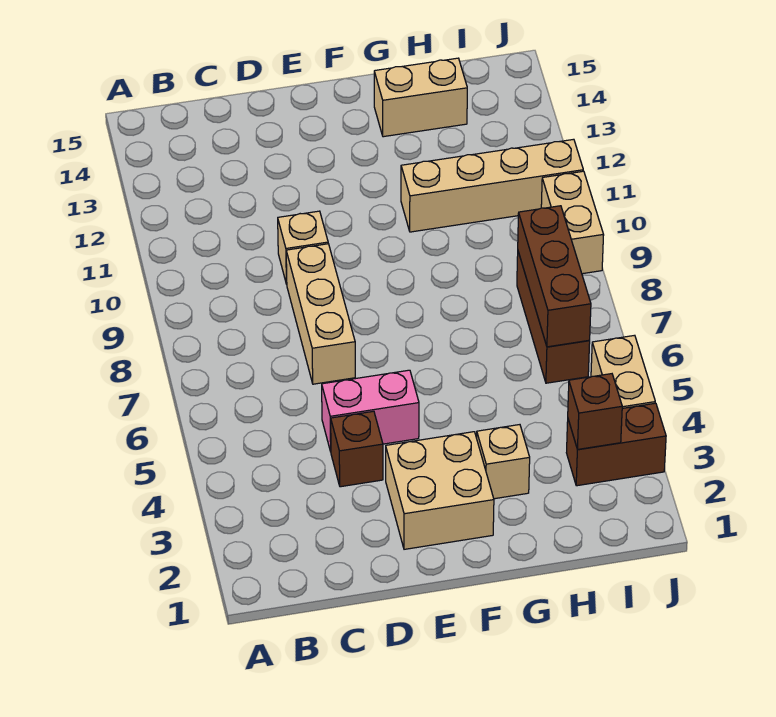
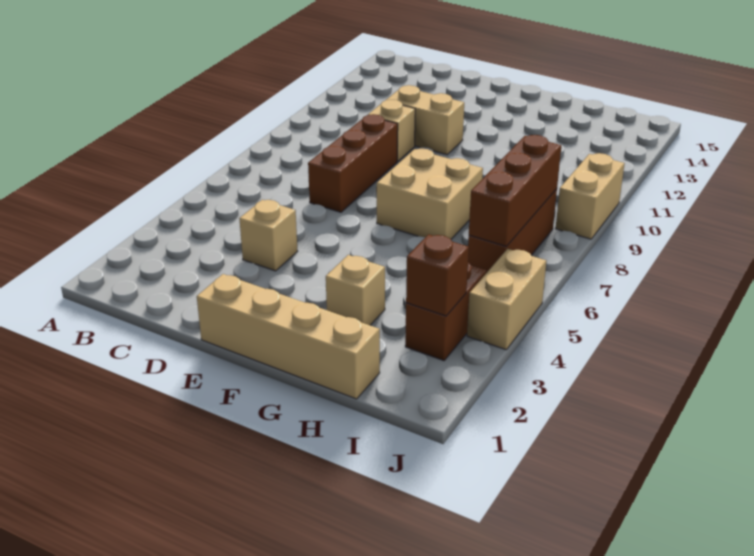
brown 1x1 brick [331,411,383,487] -> tan 1x1 brick [239,200,298,271]
pink 1x2 brick [322,370,419,452] -> none
tan 1x3 brick [286,244,355,384] -> brown 1x3 brick [308,114,398,212]
tan 2x2 brick [386,432,494,549] -> tan 2x2 brick moved to [377,149,483,239]
tan 1x4 brick [401,139,583,232] -> tan 1x4 brick moved to [197,274,380,399]
tan 1x2 brick [374,58,467,137] -> tan 1x2 brick moved to [386,85,464,155]
brown 1x2 brick [566,403,666,486] -> brown 1x2 brick turned to [405,262,486,361]

